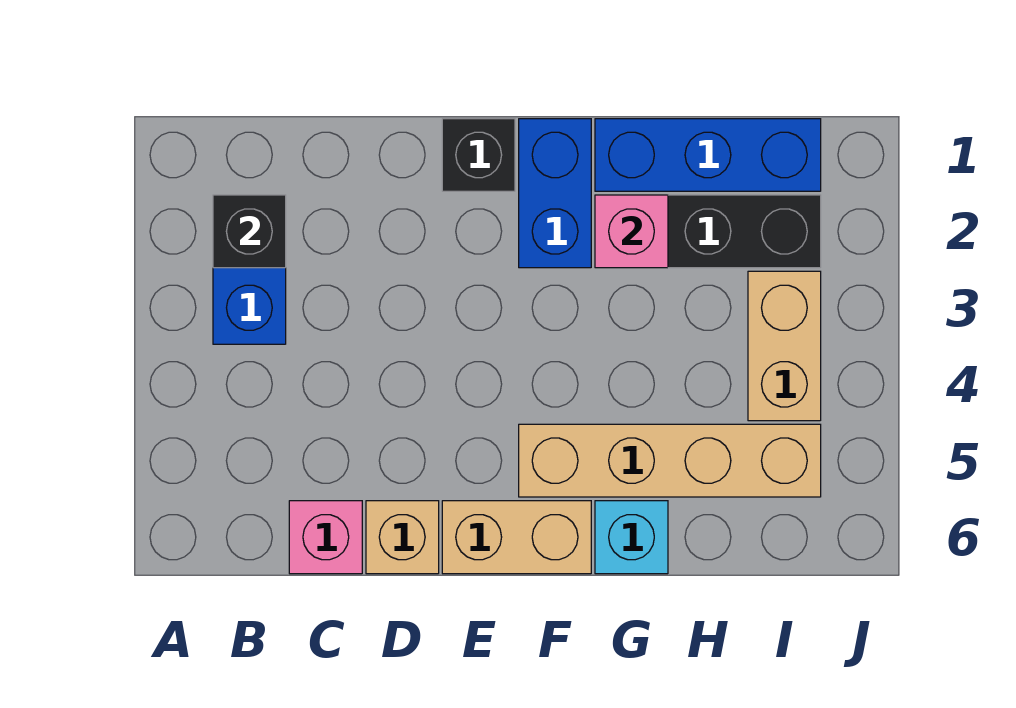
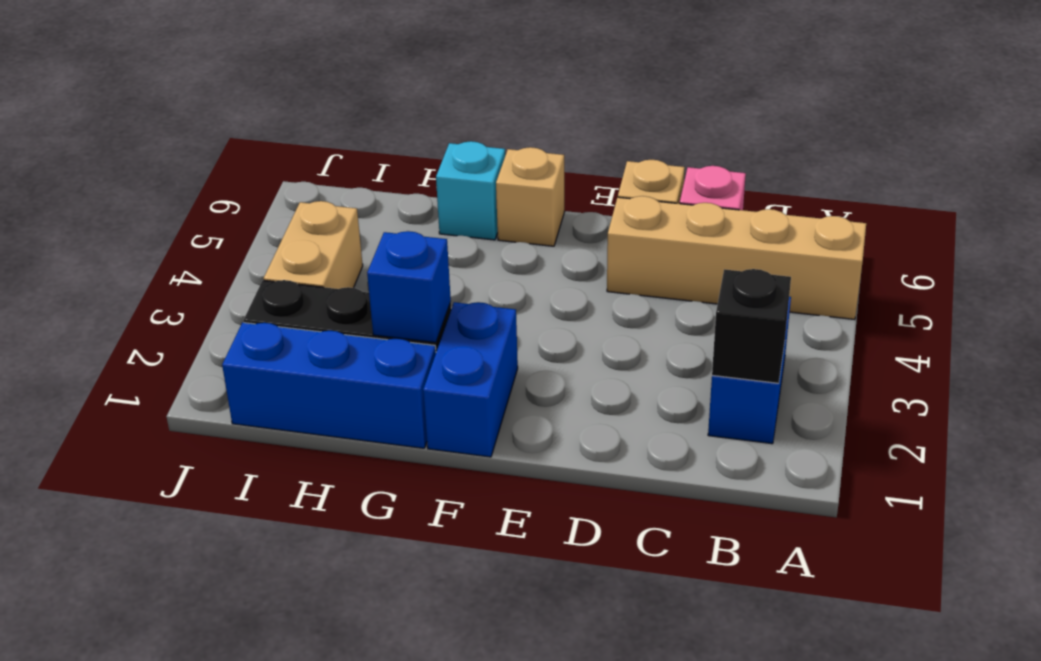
black 1x1 brick [442,119,515,191] -> none
tan 1x2 brick [442,501,591,574] -> tan 1x1 brick [496,147,565,246]
tan 1x4 brick [519,424,821,497] -> tan 1x4 brick moved to [607,196,866,320]
pink 1x1 brick [595,195,668,268] -> blue 1x1 brick [367,231,451,343]

